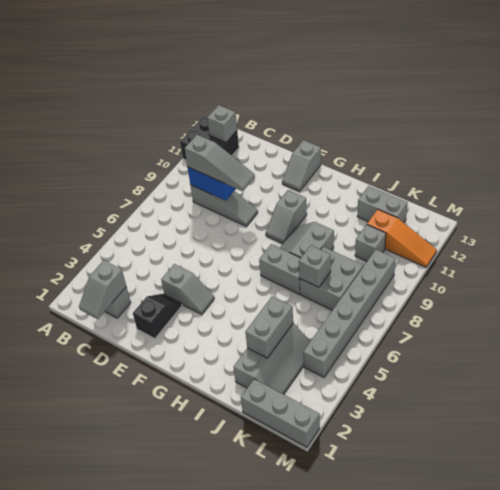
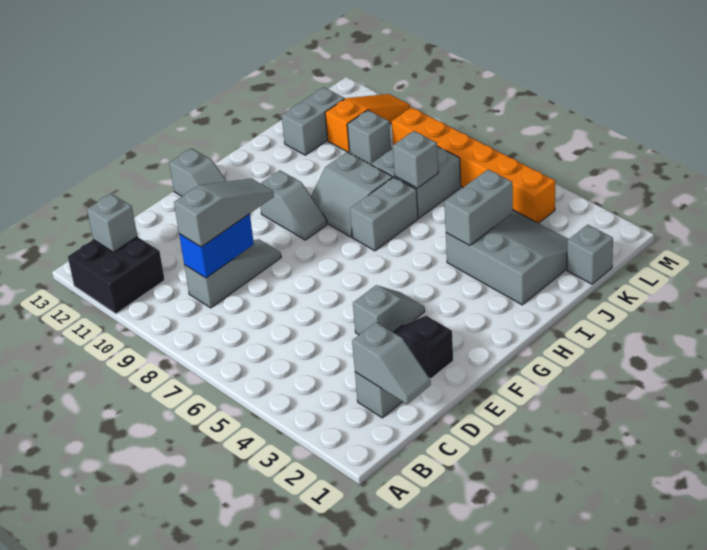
grey 2x3 slope [234,323,310,394] -> grey 3x3 slope [446,210,569,305]
grey 1x2 brick [245,296,293,358] -> grey 1x2 brick turned to [444,169,513,246]
grey 1x3 brick [241,379,320,447] -> grey 1x1 brick [567,225,613,284]
grey 1x6 brick [303,250,396,377] -> orange 1x6 brick [391,107,555,223]

